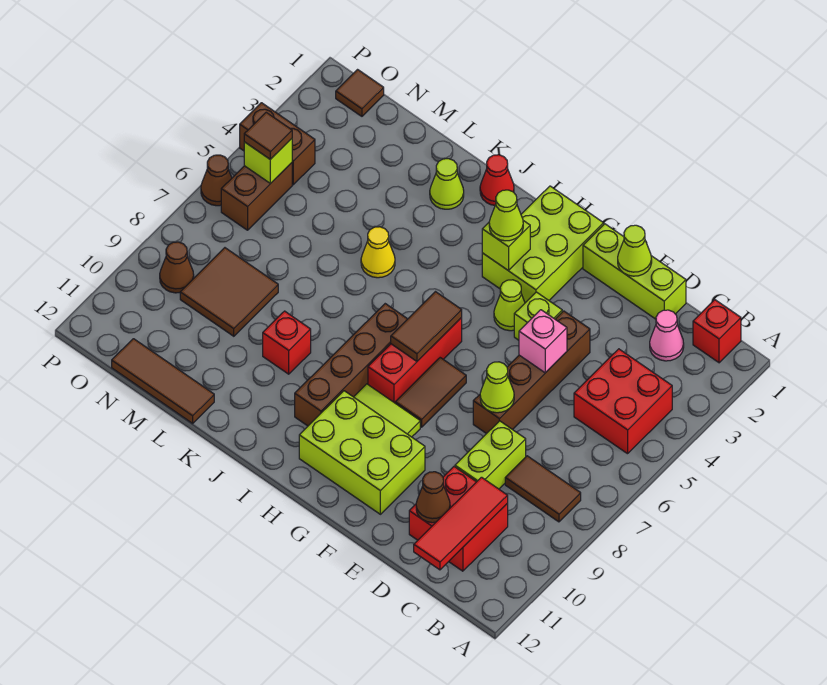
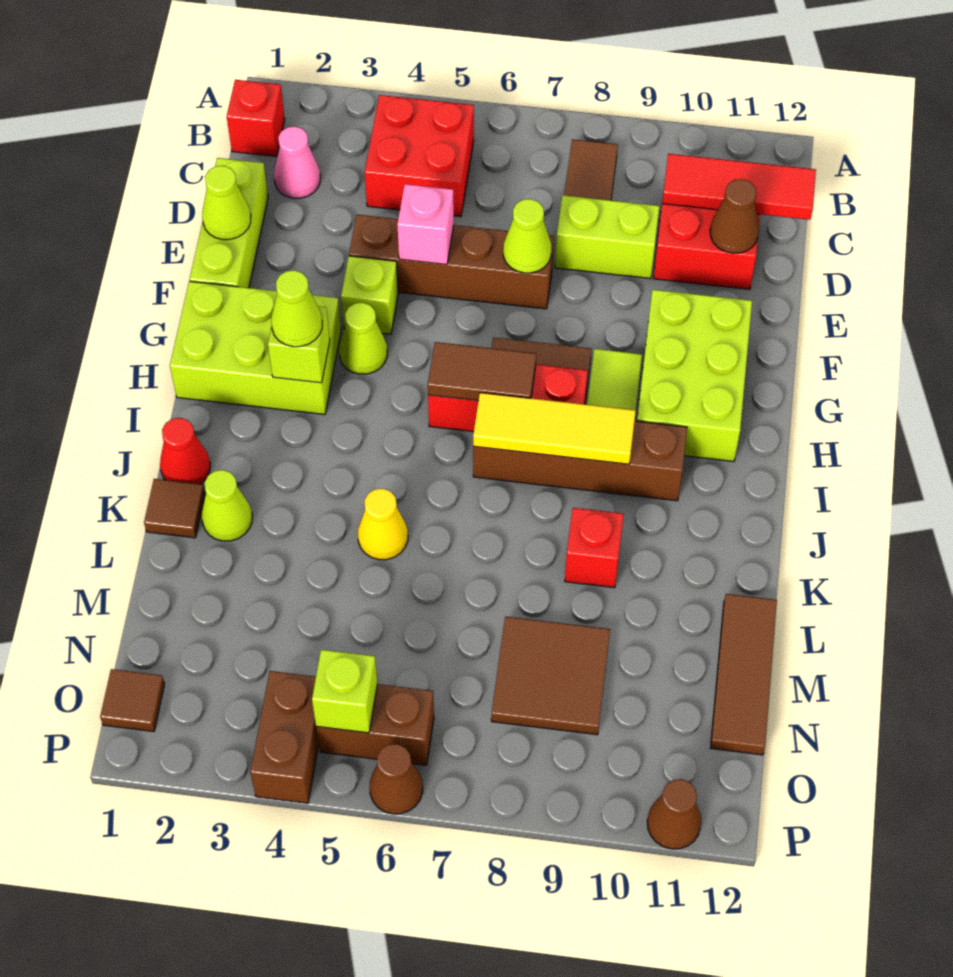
none -> yellow 1x3 tile [473,393,636,464]
brown 1x1 tile [244,112,292,159] -> brown 1x1 tile moved to [144,479,205,538]
brown 1x1 cone [160,242,194,293] -> brown 1x1 cone moved to [647,779,701,849]

